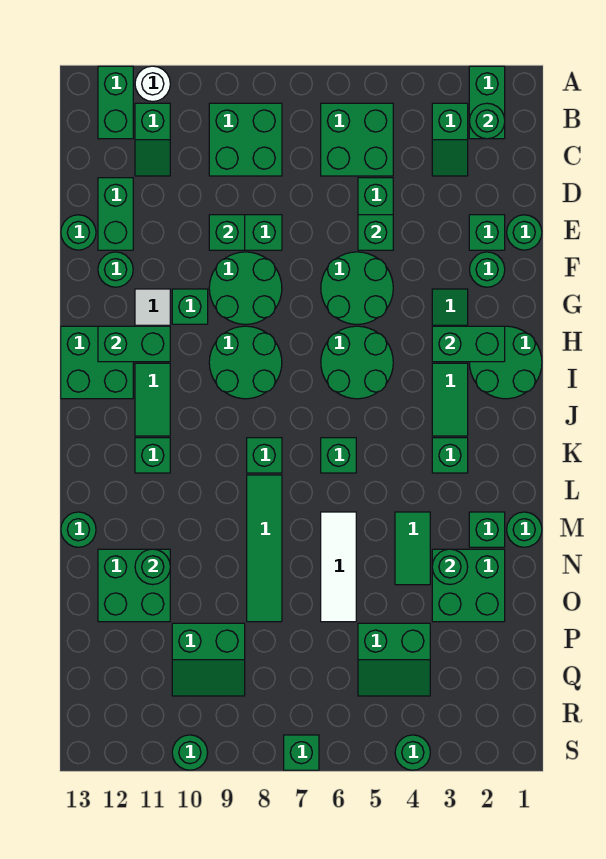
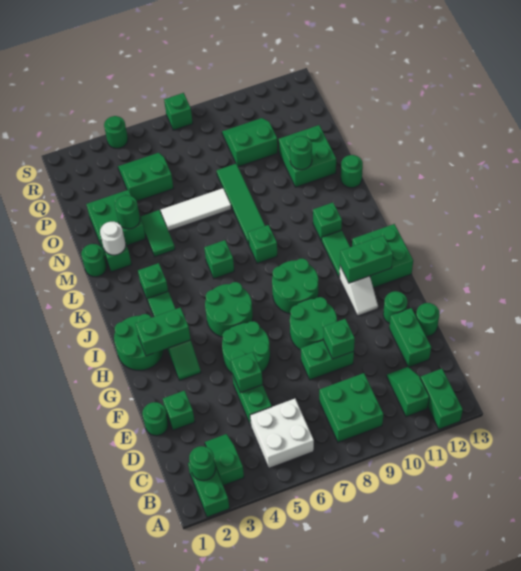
white 1x1 round brick [135,66,170,102] -> white 1x1 round brick moved to [100,222,126,255]
green 2x2 brick [321,103,393,176] -> white 2x2 brick [250,399,314,468]
green 1x1 round brick [469,252,505,287] -> none
green 1x1 brick [172,289,208,324] -> none
white 1x3 tile [321,512,356,622] -> white 1x3 tile turned to [161,188,231,231]
green 1x1 round brick [172,735,208,770] -> none

